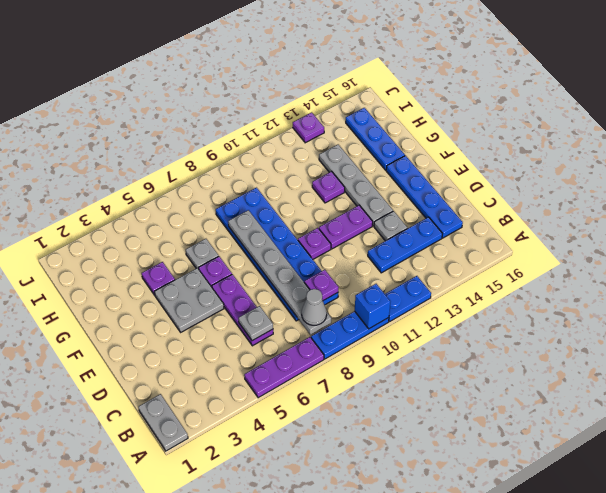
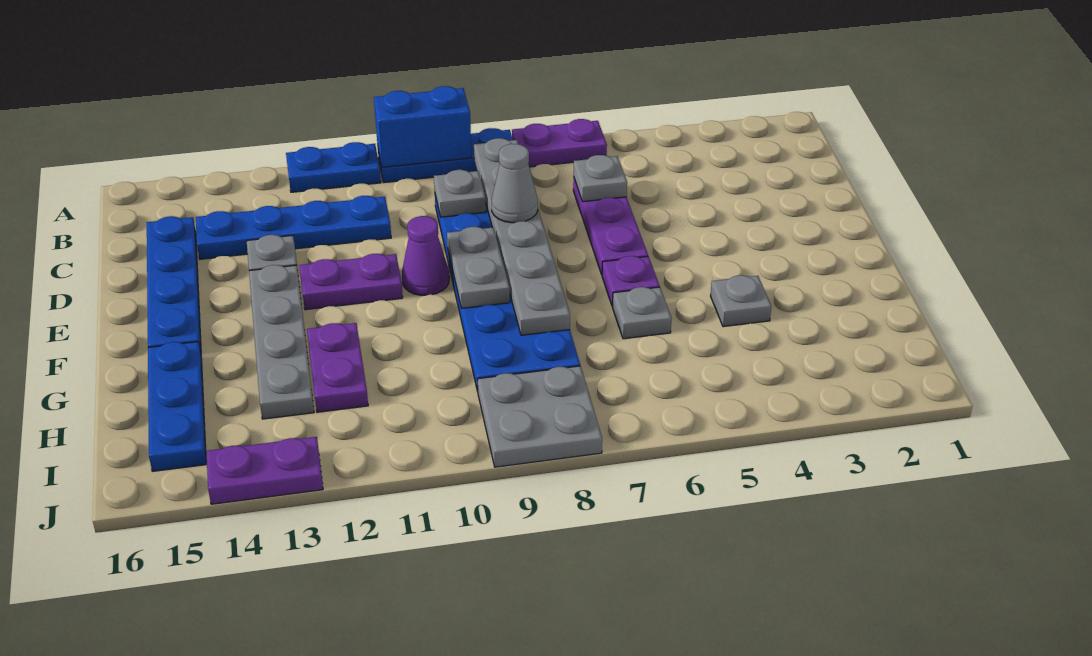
grey 1x2 plate [139,394,188,451] -> grey 1x2 plate moved to [447,227,510,308]
purple 1x3 plate [244,337,324,398] -> purple 1x2 plate [512,119,607,167]
blue 1x1 brick [355,284,390,329] -> blue 1x2 brick [374,86,472,167]
grey 1x1 cone [302,289,327,325] -> grey 1x1 cone moved to [492,144,538,223]
purple 1x1 plate [304,270,339,301] -> grey 1x1 plate [434,170,486,217]
blue 1x3 plate [368,217,442,273] -> blue 1x4 plate [196,196,391,259]
grey 2x2 plate [154,268,224,332] -> grey 2x2 plate moved to [477,366,602,467]
purple 1x1 plate [298,228,331,259] -> purple 1x1 cone [402,216,449,295]
purple 1x1 plate [142,262,175,295] -> grey 1x1 plate [711,275,771,327]
purple 1x1 plate [312,172,345,203] -> purple 1x2 plate [307,323,368,412]
purple 1x1 plate [293,112,324,143] -> purple 1x2 plate [206,437,323,504]

